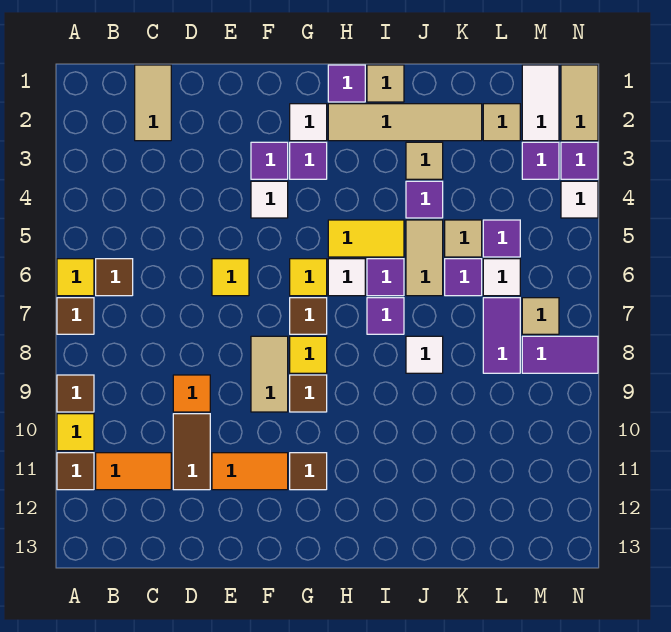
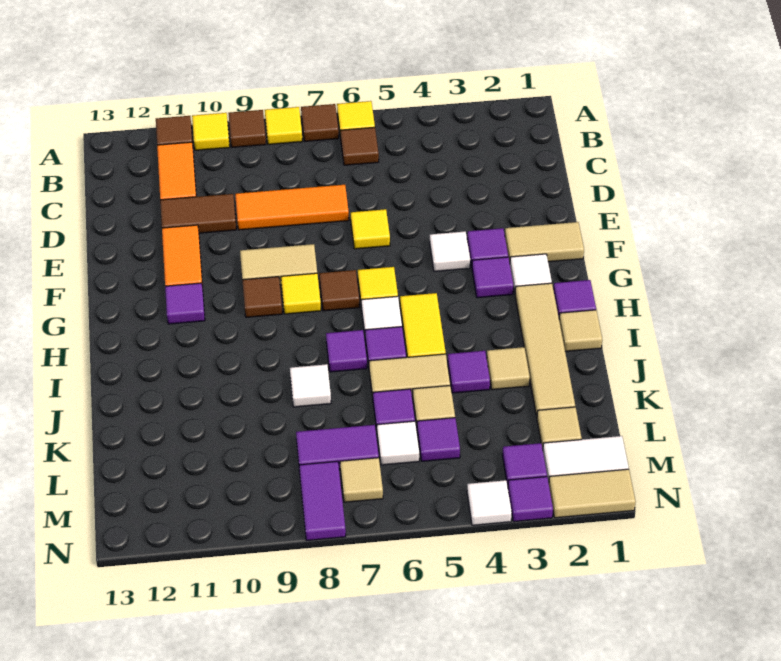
none -> yellow 1x1 tile [265,107,302,144]
tan 1x2 tile [135,65,171,141] -> tan 1x2 tile moved to [505,222,584,262]
orange 1x1 tile [173,375,210,412] -> orange 1x3 tile [235,185,349,230]
brown 1x1 tile [290,453,327,490] -> purple 1x1 tile [165,283,205,324]

